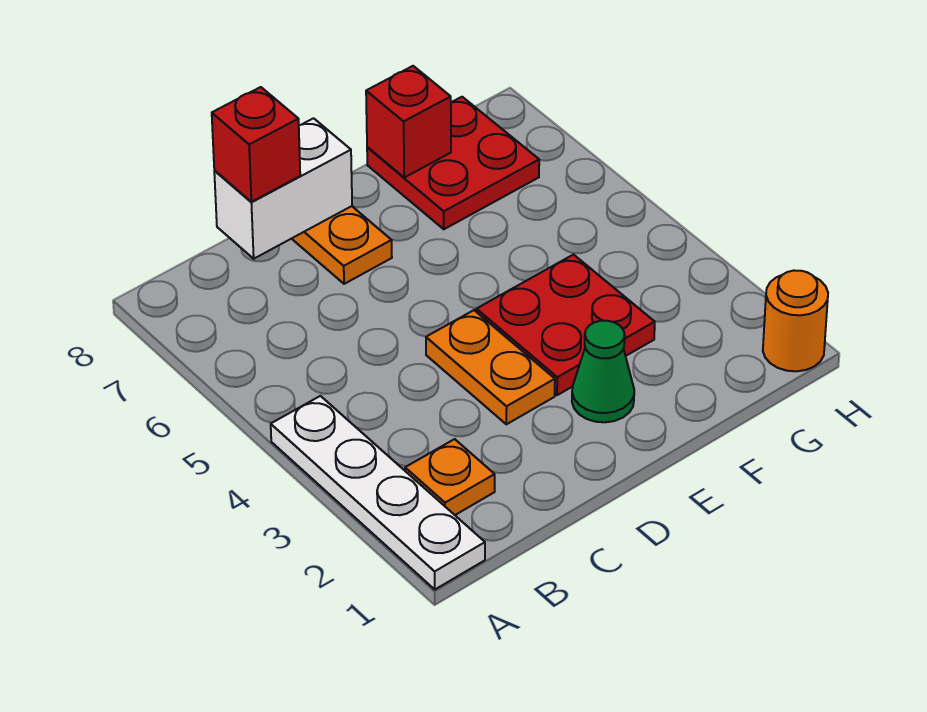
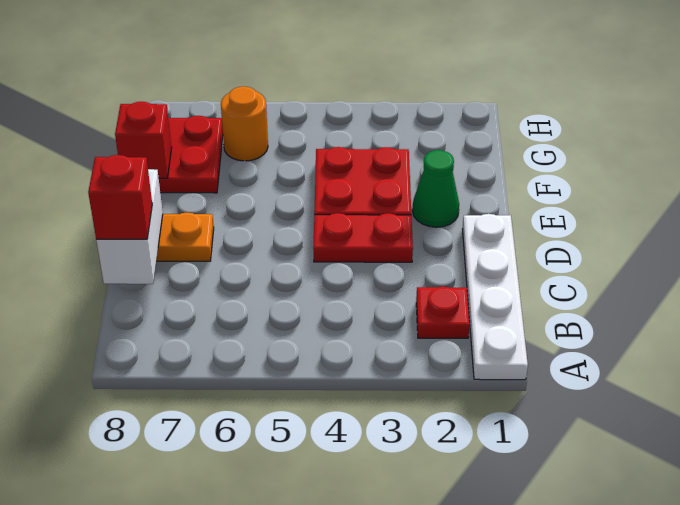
white 1x4 plate [271,396,485,589] -> white 1x4 plate turned to [463,214,528,380]
orange 1x1 plate [405,439,495,515] -> red 1x1 plate [416,287,470,338]
orange 1x2 plate [426,310,555,424] -> red 1x2 plate [313,213,413,262]
orange 1x1 round brick [763,270,828,371] -> orange 1x1 round brick moved to [221,86,268,161]

